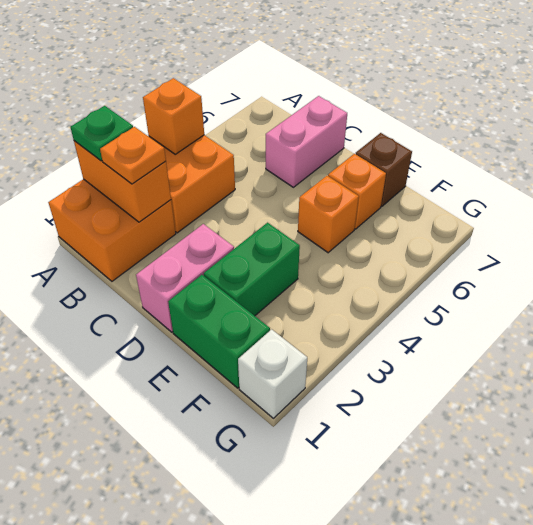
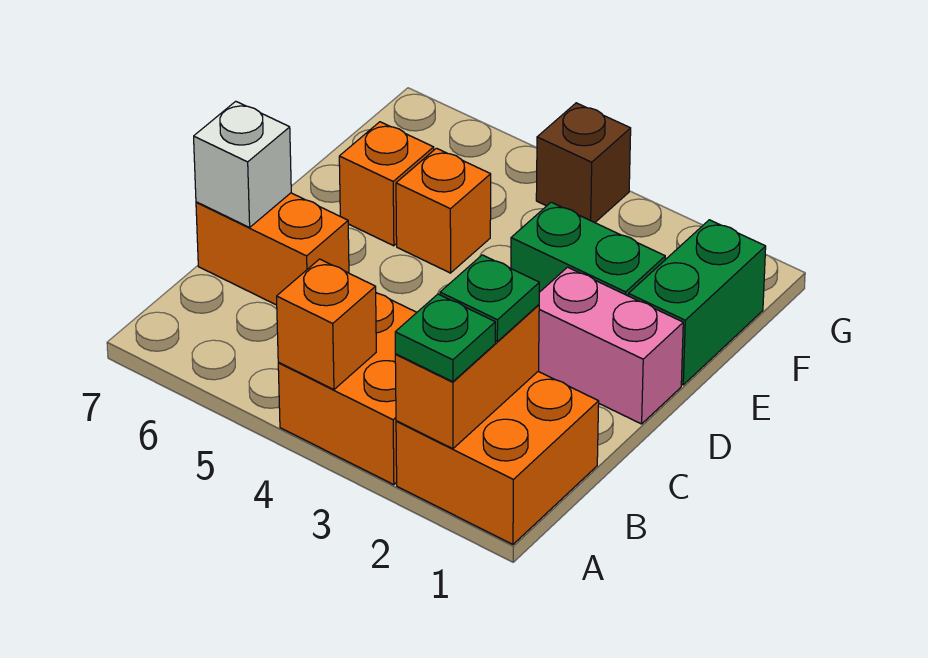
orange 1x1 plate [100,127,166,184] -> green 1x1 plate [440,255,539,341]
pink 1x2 brick [266,96,347,187] -> orange 1x2 brick [196,193,349,305]
brown 1x1 brick [356,133,412,207] -> brown 1x1 brick moved to [536,103,631,223]
white 1x1 brick [238,329,307,418] -> white 1x1 brick moved to [194,101,291,227]

